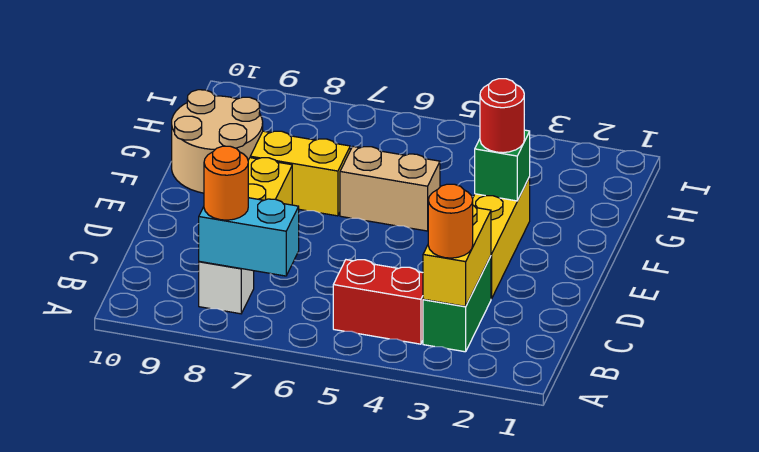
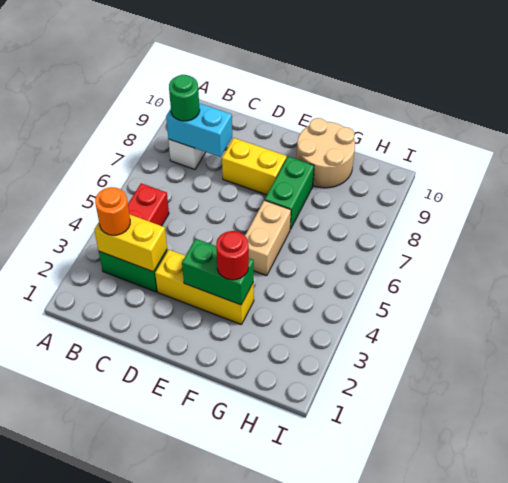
cyan 1x2 brick [199,198,299,276] -> cyan 1x2 brick turned to [166,103,232,157]
orange 1x1 round brick [204,146,248,220] -> green 1x1 round brick [169,75,200,121]
green 1x1 brick [475,130,530,201] -> green 1x2 brick [182,239,254,305]
yellow 1x2 brick [250,131,350,216] -> green 1x2 brick [265,156,314,229]

